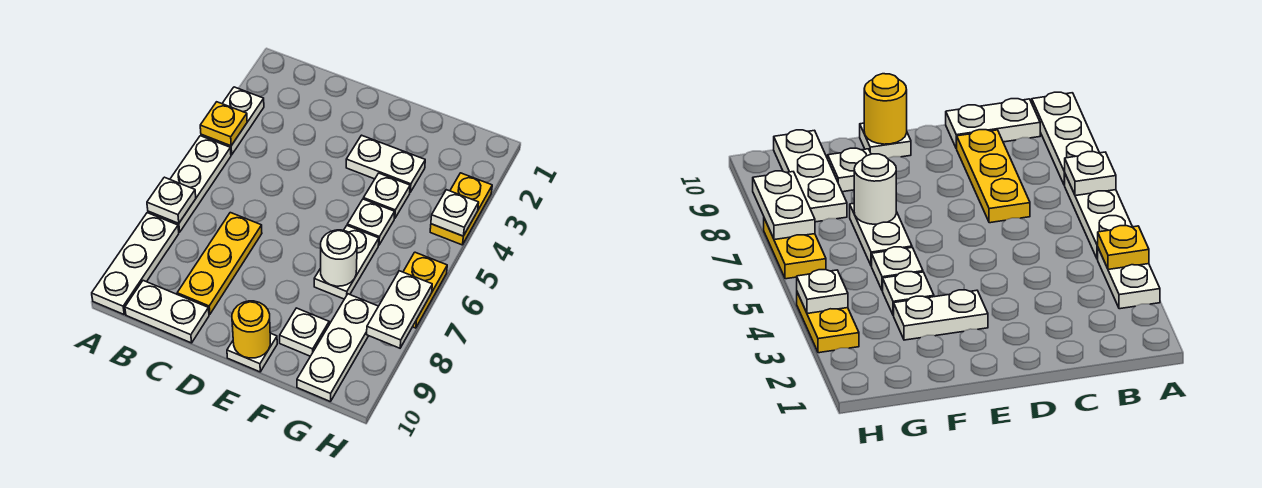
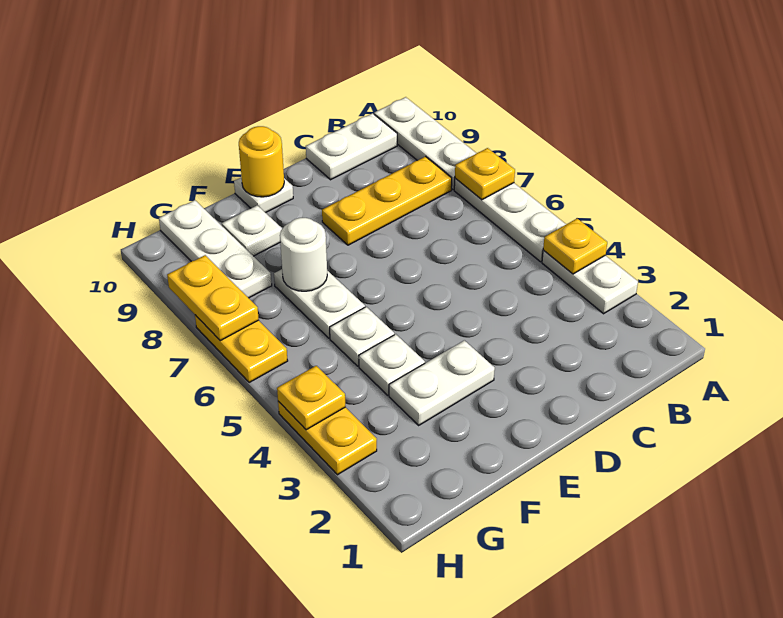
white 1x1 plate [147,177,196,224] -> yellow 1x1 plate [455,148,515,200]
yellow 1x3 plate [177,213,262,314] -> yellow 1x3 plate turned to [322,157,452,245]
white 1x1 plate [431,190,479,236] -> yellow 1x1 plate [277,366,346,430]
white 1x2 plate [367,271,432,348] -> yellow 1x2 plate [167,255,259,341]

